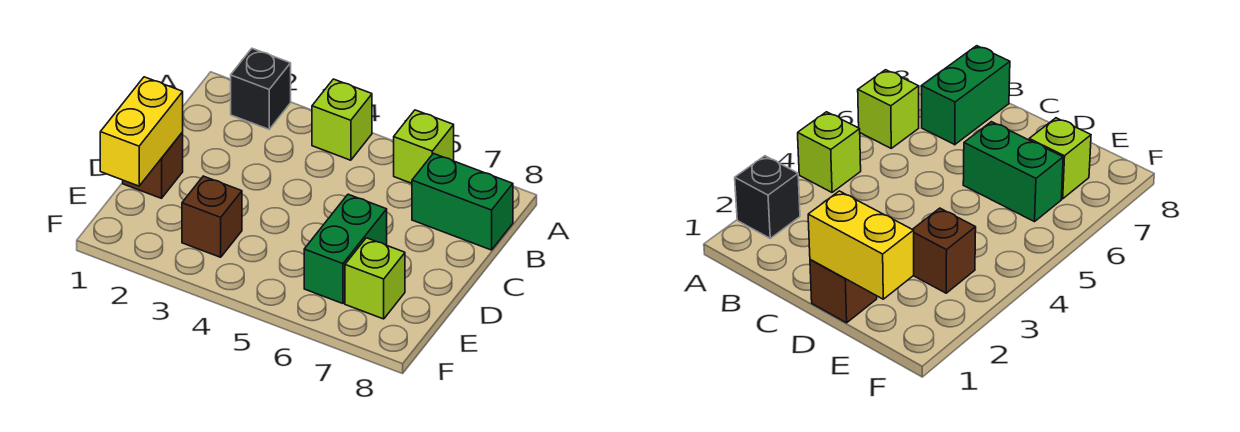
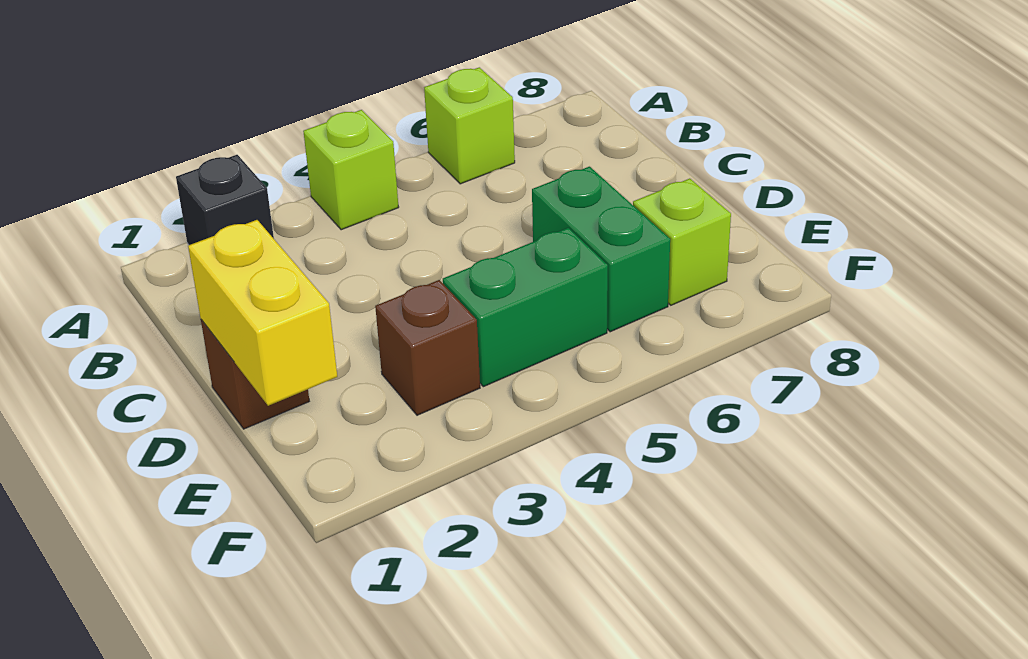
green 1x2 brick [412,153,513,250] -> green 1x2 brick moved to [443,228,608,387]

